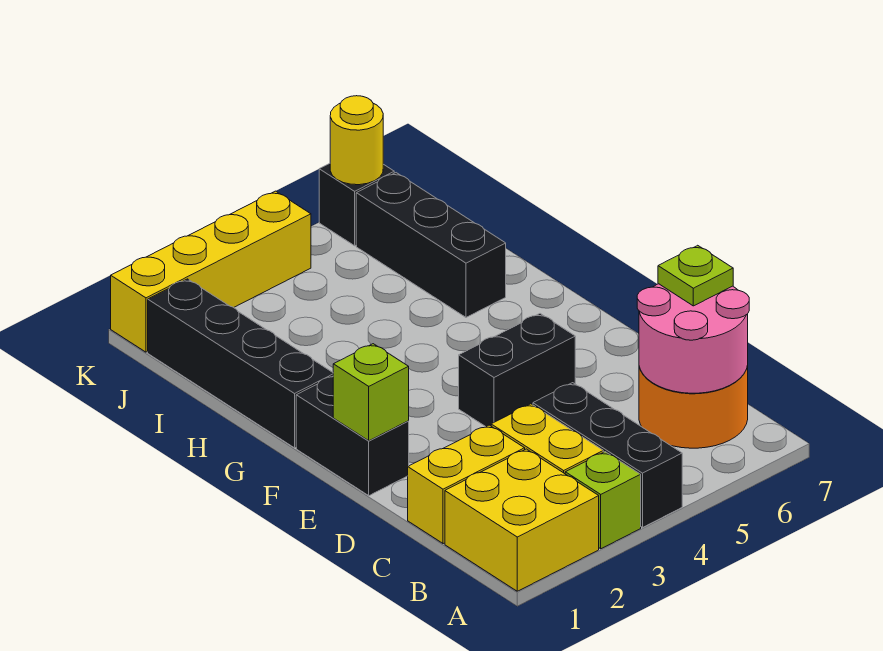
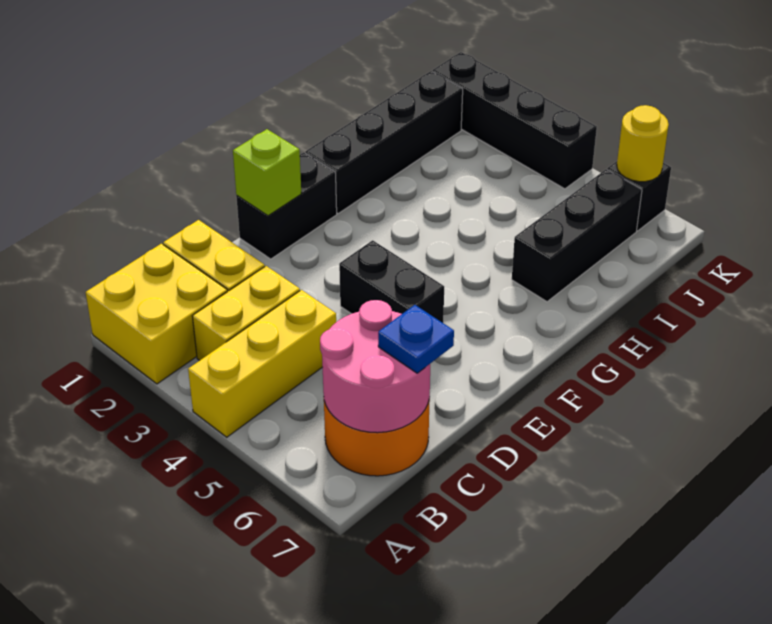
lime 1x1 brick [565,452,641,549] -> none
black 1x3 brick [533,383,682,527] -> yellow 1x3 brick [188,290,336,437]
lime 1x1 plate [658,245,733,306] -> blue 1x1 plate [378,305,454,373]
yellow 1x4 brick [111,191,311,352] -> black 1x4 brick [433,52,597,189]

